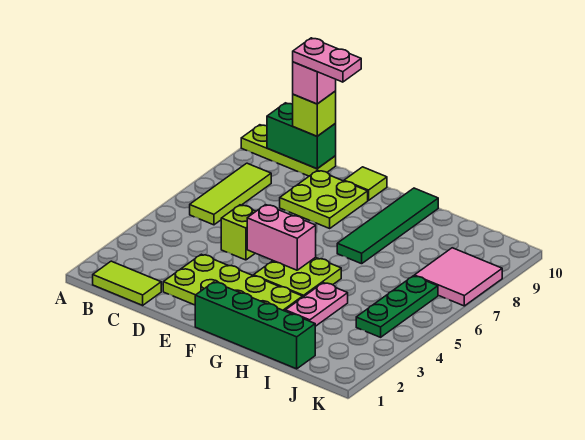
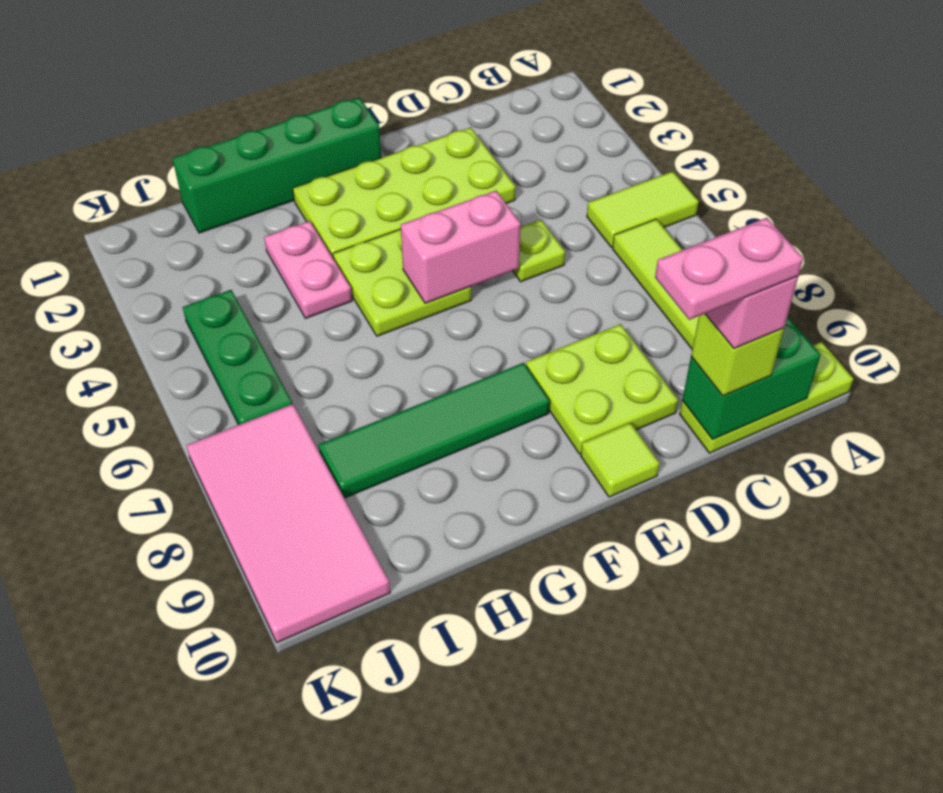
lime 1x2 tile [93,261,161,305] -> lime 1x2 tile moved to [587,171,699,247]
lime 1x1 brick [221,205,256,260] -> lime 1x1 plate [513,220,565,282]
green 1x4 tile [337,188,438,264] -> green 1x4 tile turned to [319,363,550,498]
pink 2x2 tile [414,248,502,306] -> pink 2x4 tile [186,404,390,643]

